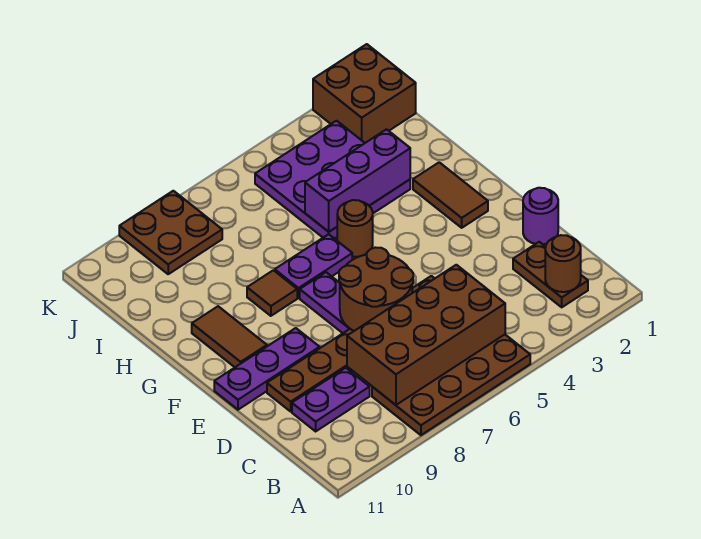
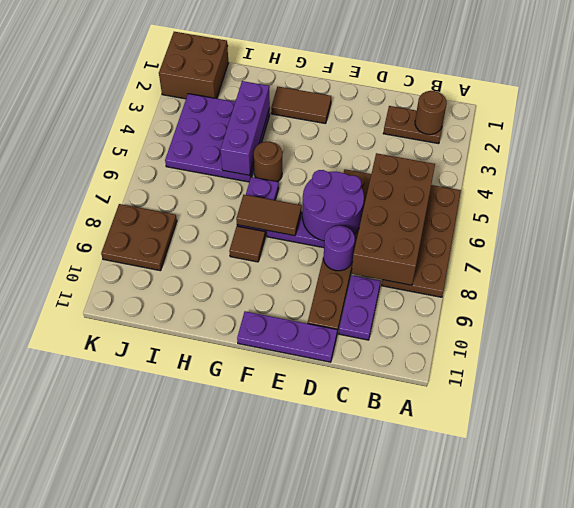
purple 1x1 round brick [523,188,558,244] -> purple 1x1 round brick moved to [323,226,355,271]
brown 2x2 round brick [339,247,413,331] -> purple 2x2 round brick [302,170,364,241]
purple 1x3 plate [214,328,320,410] -> purple 1x3 plate turned to [237,311,337,362]
brown 1x2 tile [192,306,267,367] -> brown 1x2 tile moved to [236,195,302,236]

